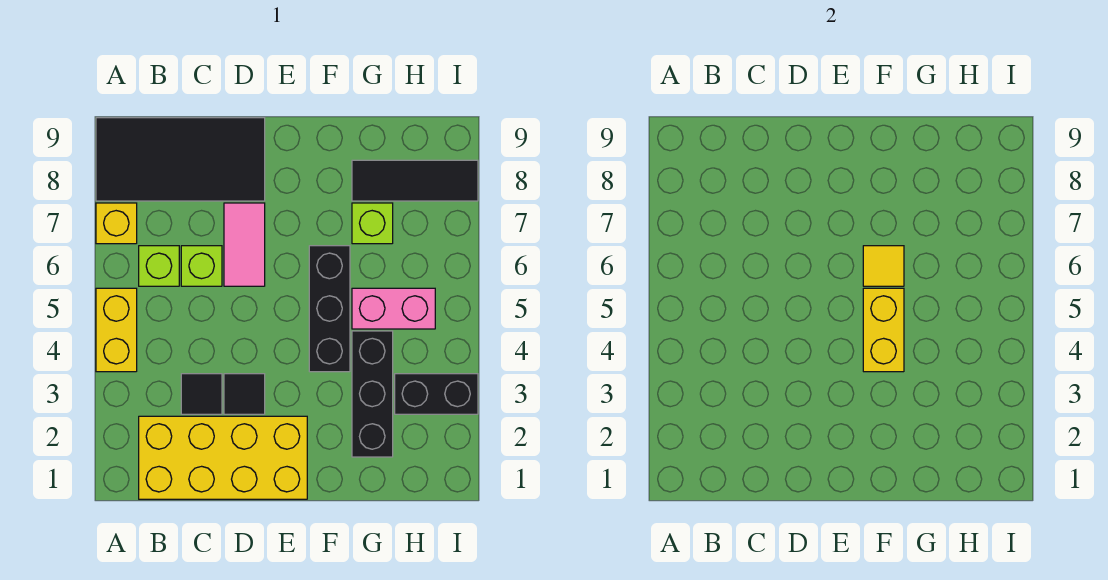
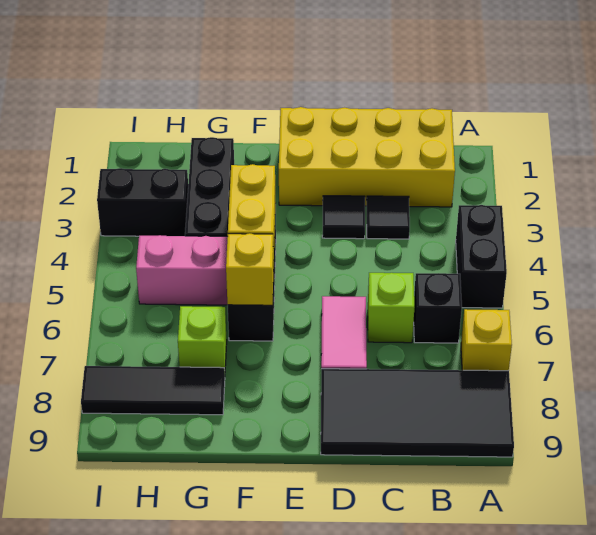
yellow 1x2 brick [96,288,137,372] -> black 1x2 brick [456,205,507,308]
lime 1x1 brick [139,246,179,286] -> black 1x1 brick [414,273,462,343]
yellow 1x1 tile [863,246,904,286] -> yellow 1x1 brick [226,233,274,305]

